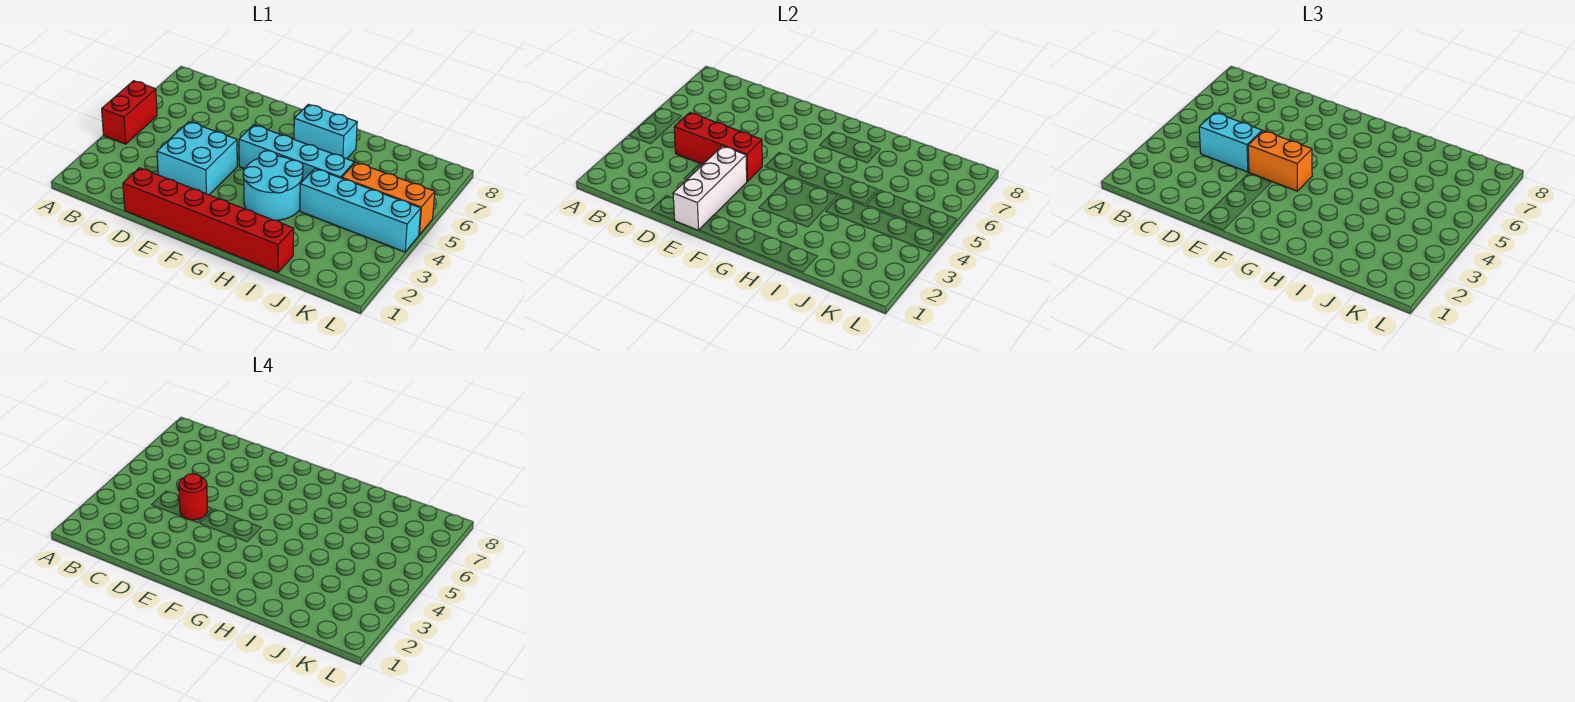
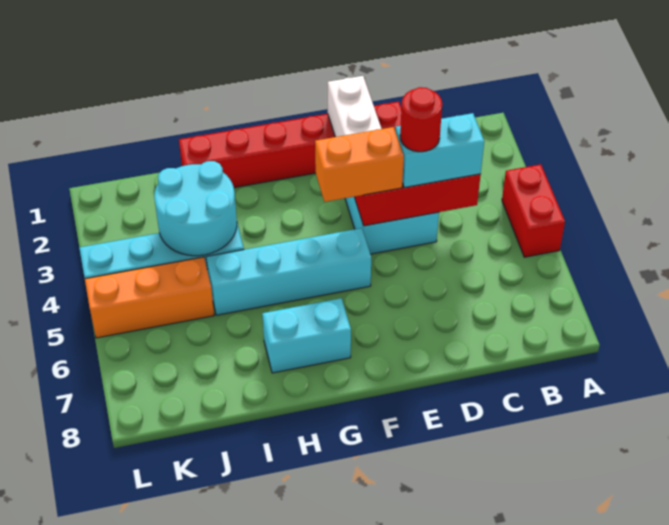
cyan 2x2 round brick [243,151,303,220] -> cyan 2x2 round brick moved to [154,161,237,256]

